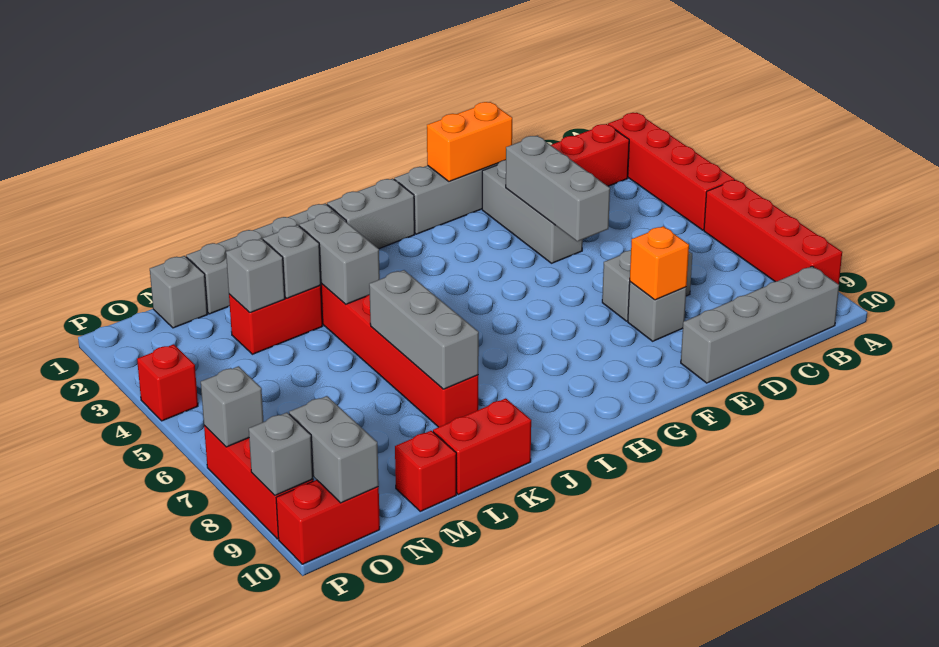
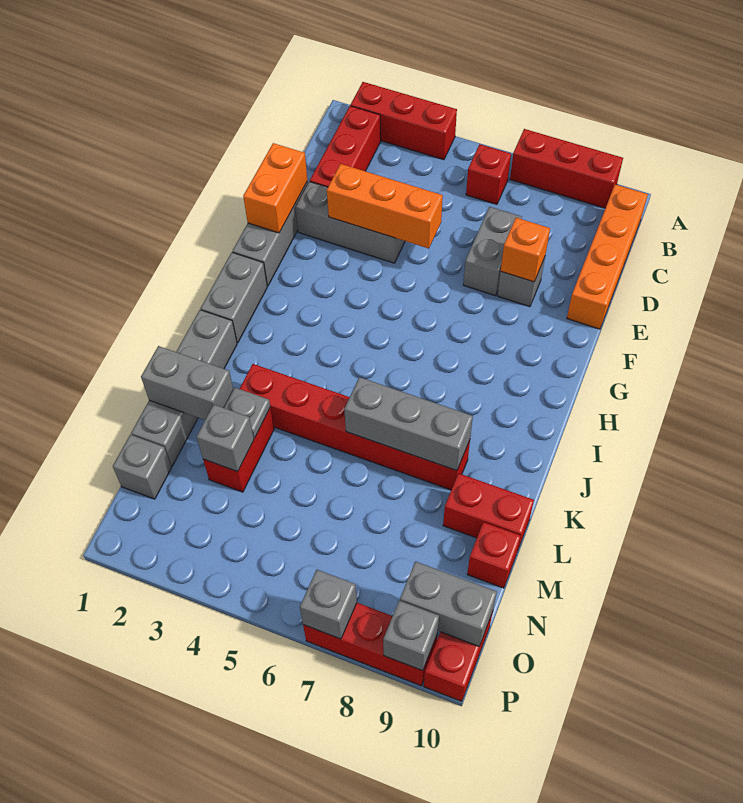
red 1x4 brick [608,113,735,230] -> red 1x3 brick [350,82,457,160]
red 1x4 brick [704,180,842,284] -> red 1x3 brick [510,129,623,208]
grey 1x4 brick [681,266,839,383] -> orange 1x4 brick [567,185,648,329]
grey 1x3 brick [506,136,610,241] -> orange 1x3 brick [327,164,443,249]
grey 1x2 brick [299,212,380,304] -> grey 1x2 brick moved to [141,346,233,420]
red 1x2 brick [433,398,531,494] -> red 1x2 brick turned to [443,473,534,549]
grey 1x1 brick [263,225,321,298] -> grey 1x1 plate [224,388,270,438]
red 1x1 brick [137,344,198,421] -> red 1x1 brick moved to [466,144,511,204]

